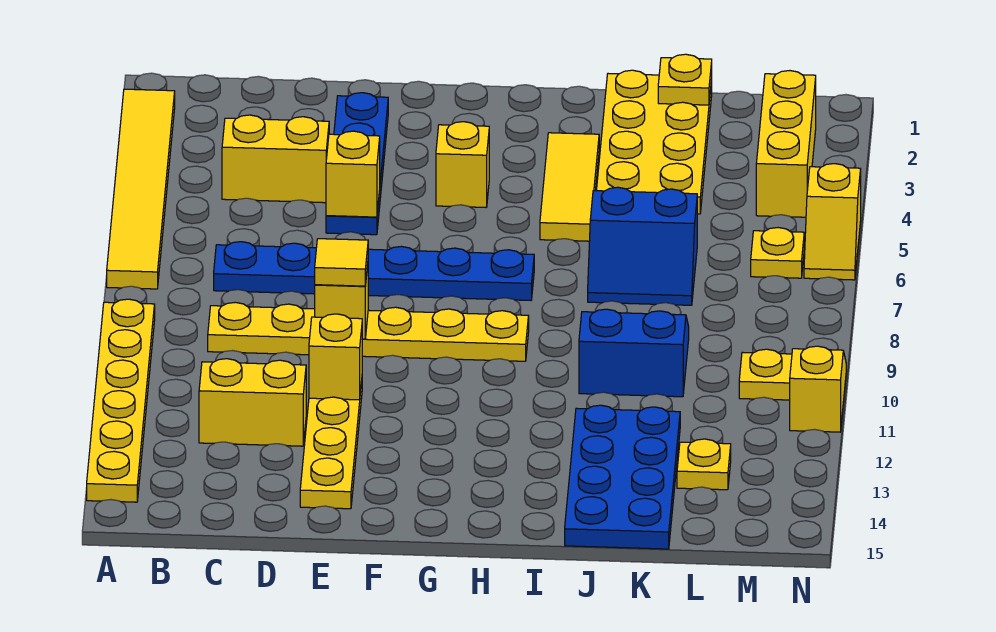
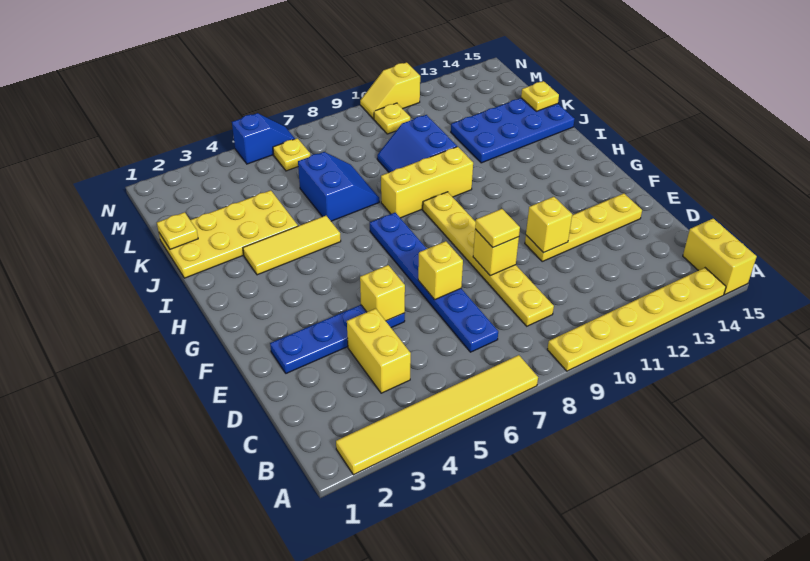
yellow 1x2 brick [199,359,306,446] -> yellow 1x2 brick moved to [683,219,757,295]
yellow 1x1 brick [436,122,489,207] -> yellow 1x1 brick moved to [418,241,463,300]
yellow 1x1 plate [677,439,731,490] -> yellow 1x1 plate moved to [521,81,559,111]
yellow 1x3 brick [756,71,816,217] -> yellow 1x3 brick moved to [381,147,473,218]
yellow 1x2 slope [804,164,861,280] -> blue 1x2 slope [232,113,295,164]

